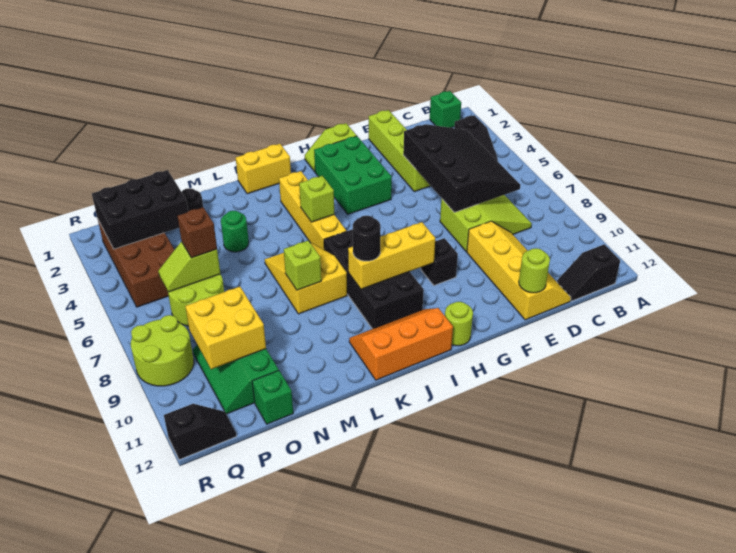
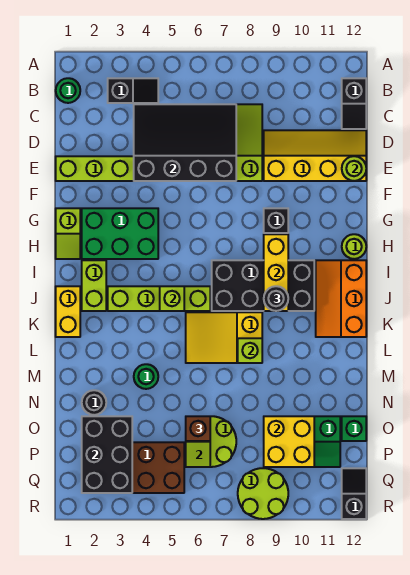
green 1x1 brick [430,91,461,128] -> green 1x1 round brick [56,78,80,103]
none -> lime 1x2 brick [82,260,106,311]
yellow 1x4 brick [279,171,346,249] -> lime 1x4 brick [108,286,210,311]

